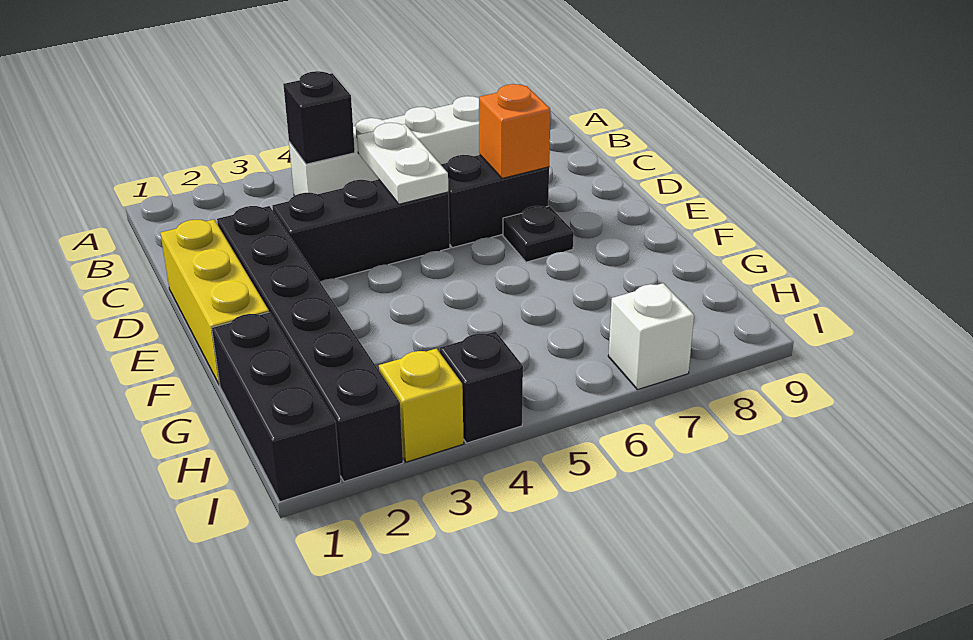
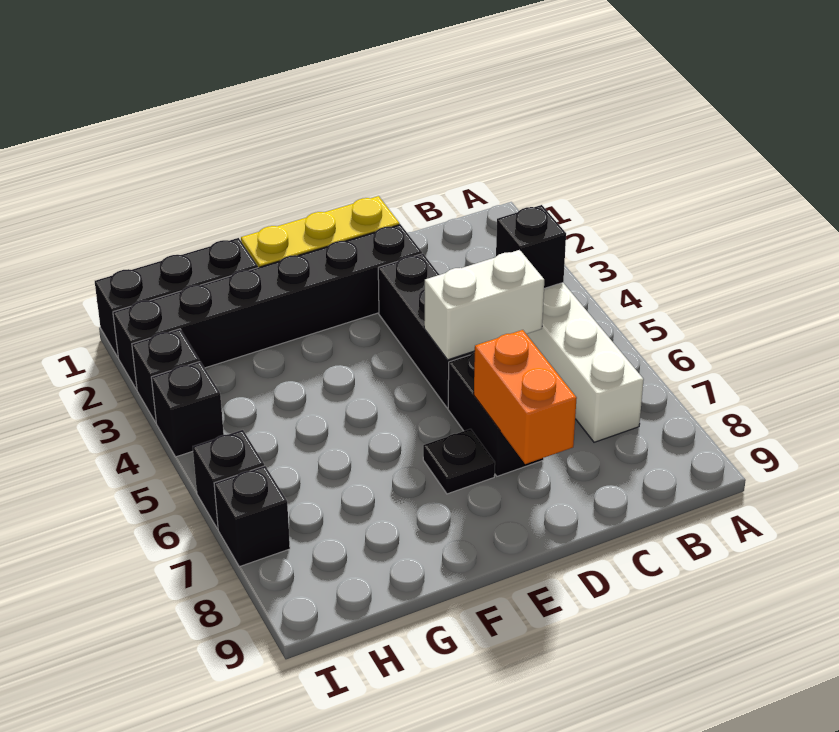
white 1x2 plate [357,123,448,204] -> white 1x2 brick [424,250,544,360]
orange 1x1 brick [479,84,550,178] -> orange 1x2 brick [474,330,577,464]
yellow 1x1 brick [379,348,464,462] -> black 1x1 brick [132,329,200,422]
none -> black 1x1 brick [193,430,264,529]
white 1x1 brick [608,283,694,390] -> black 1x1 brick [214,466,290,567]

